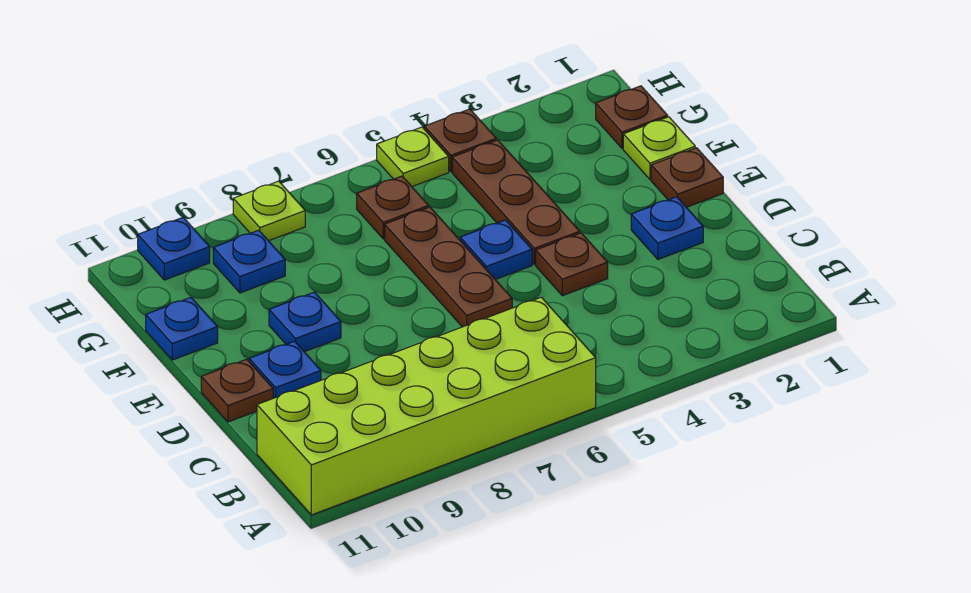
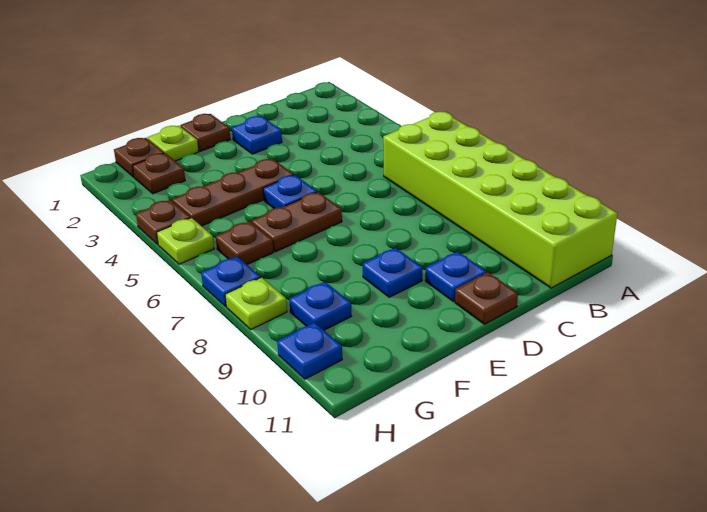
brown 1x1 plate [536,233,608,296] -> brown 1x1 plate moved to [133,153,185,194]
brown 1x3 plate [385,207,512,327] -> brown 1x2 plate [252,192,342,252]
blue 1x1 plate [146,297,218,360] -> blue 1x1 plate moved to [201,257,261,307]

